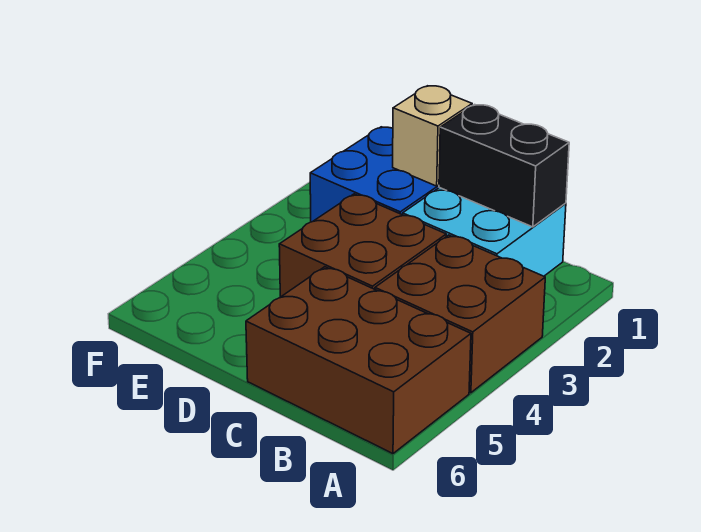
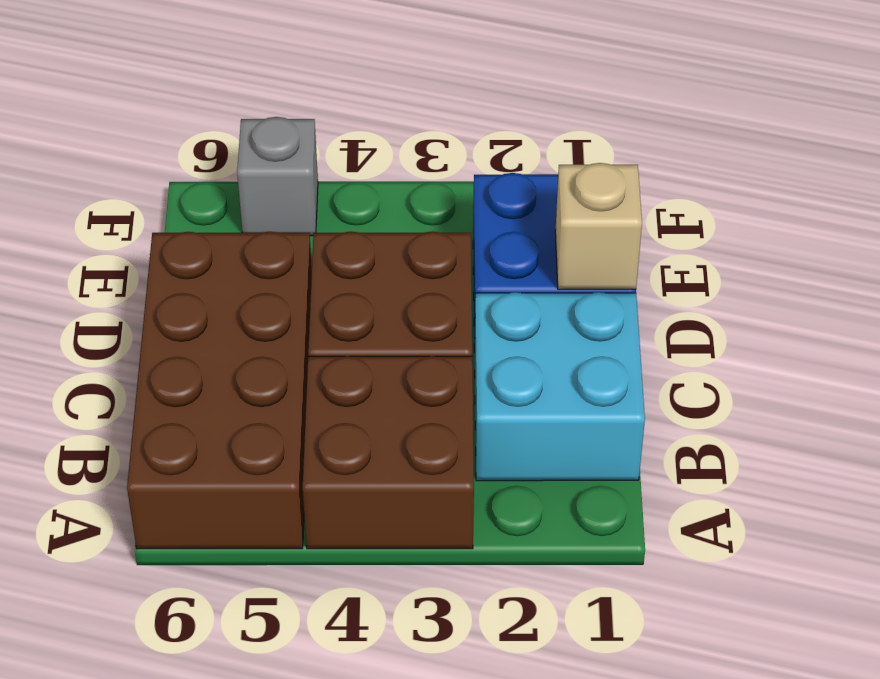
brown 2x3 brick [246,267,471,454] -> brown 2x4 brick [127,232,312,549]
black 1x2 brick [439,105,569,227] -> none
none -> grey 1x1 brick [237,117,318,236]

